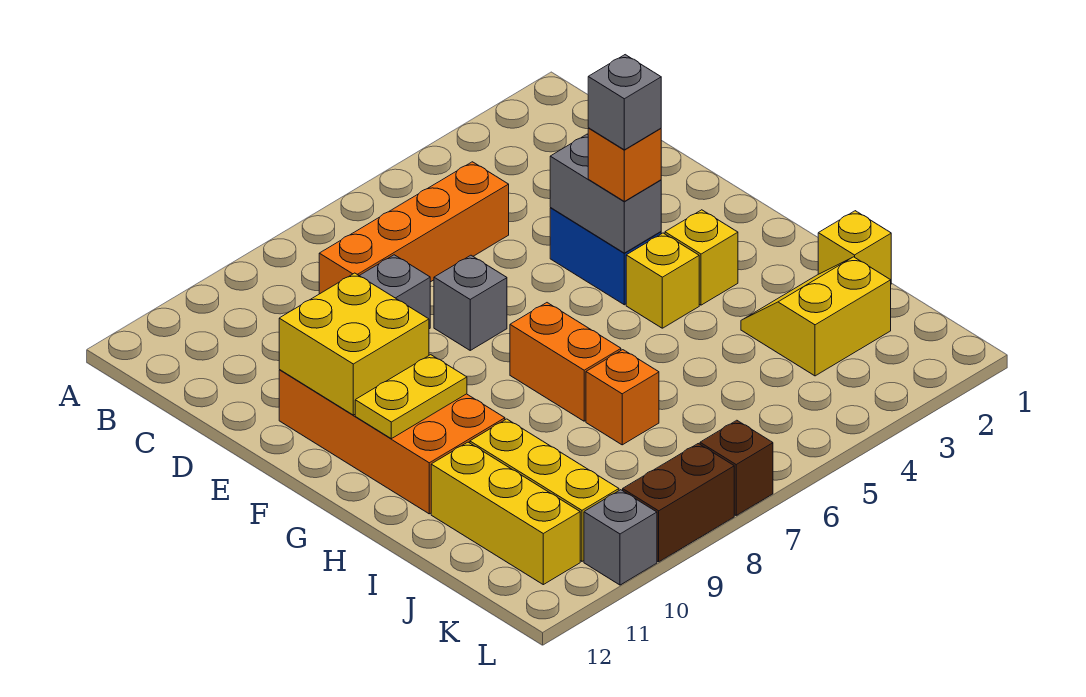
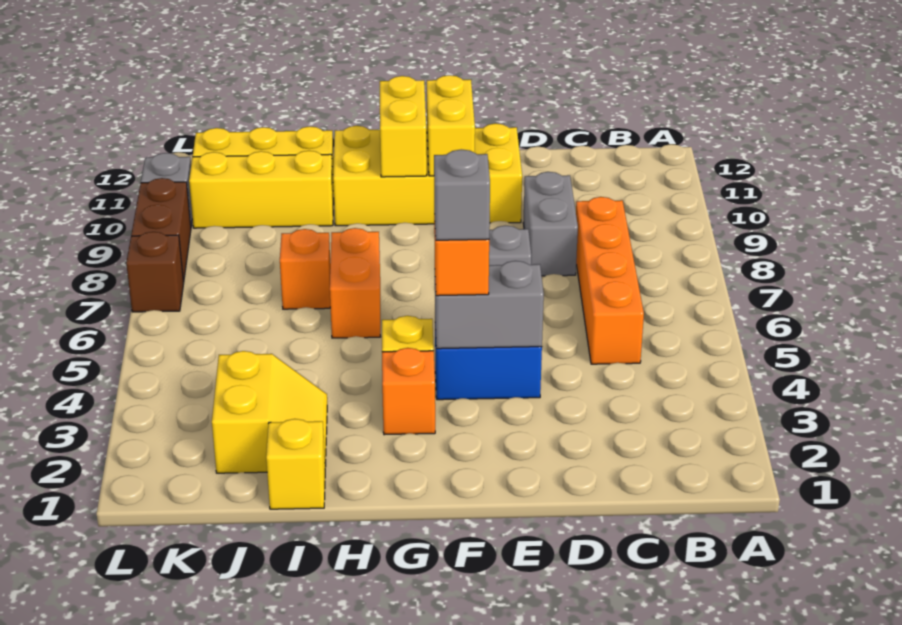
orange 2x4 brick [279,370,505,514] -> yellow 2x4 brick [333,123,522,226]
yellow 2x2 brick [279,273,429,415] -> yellow 1x2 brick [427,75,475,176]
yellow 1x1 brick [665,210,738,305] -> orange 1x1 brick [382,348,435,435]
orange 1x2 brick [510,303,621,421] -> orange 1x2 brick turned to [330,228,380,338]
yellow 1x2 plate [355,355,467,439] -> yellow 1x2 brick [380,76,427,177]

